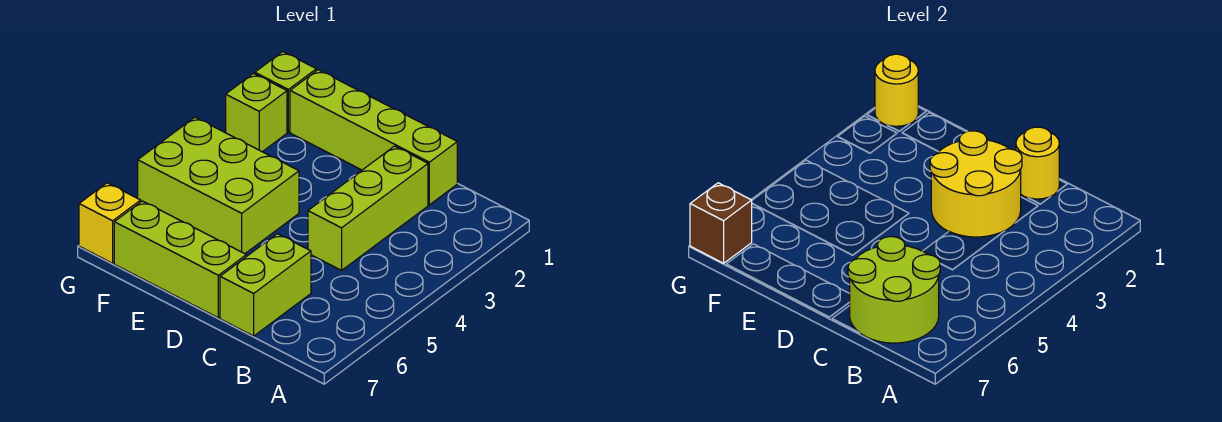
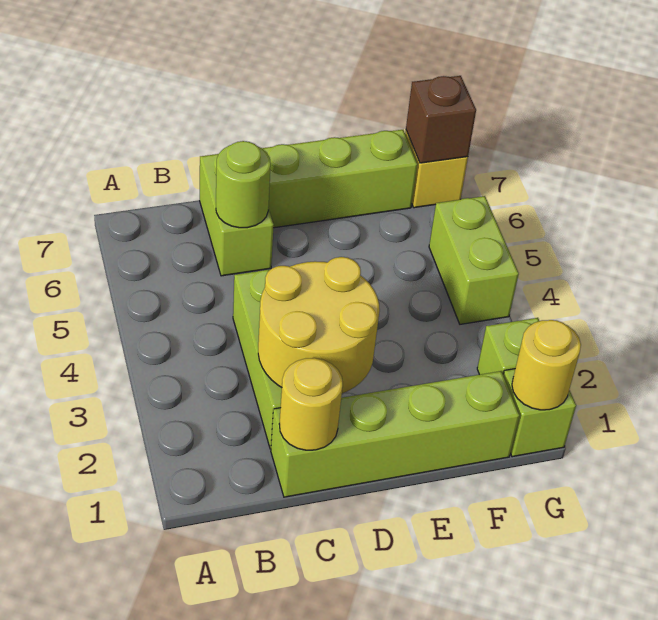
lime 2x2 round brick [848,237,940,343] -> lime 1x1 round brick [216,141,271,228]
lime 2x3 brick [138,117,299,254] -> lime 1x2 brick [429,196,519,324]

